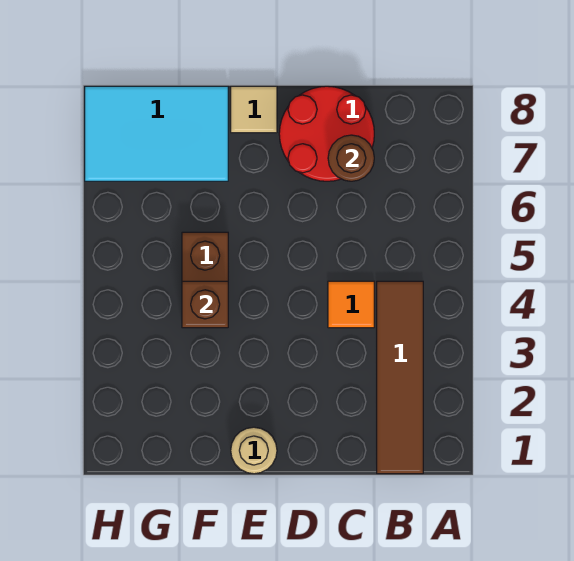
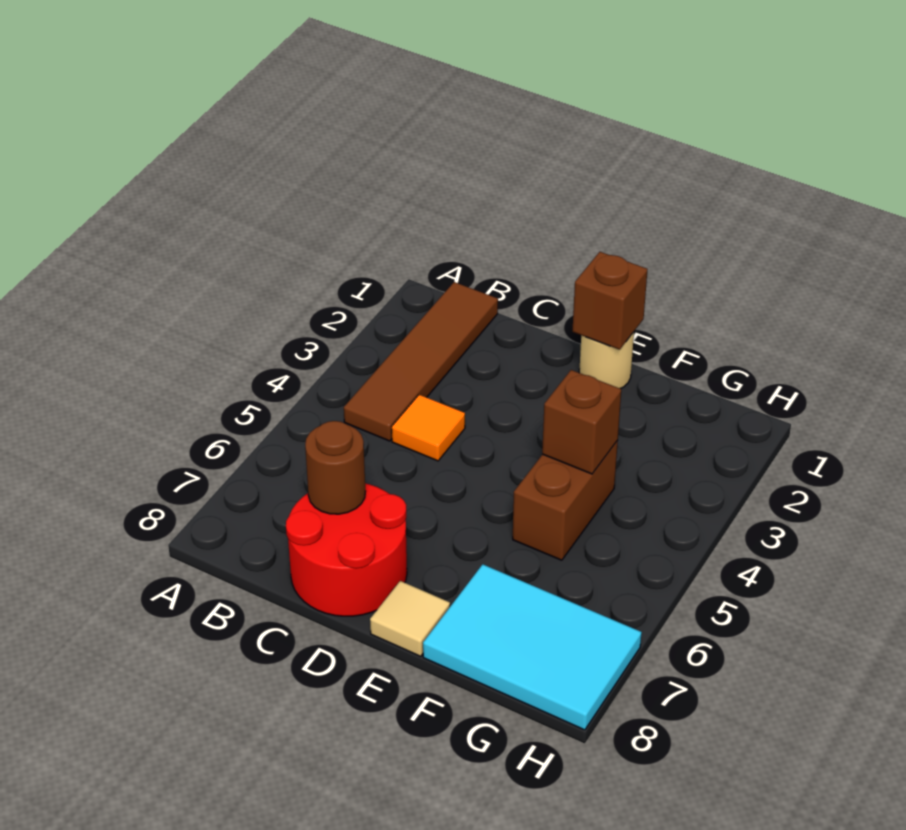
none -> brown 1x1 brick [572,252,648,350]

